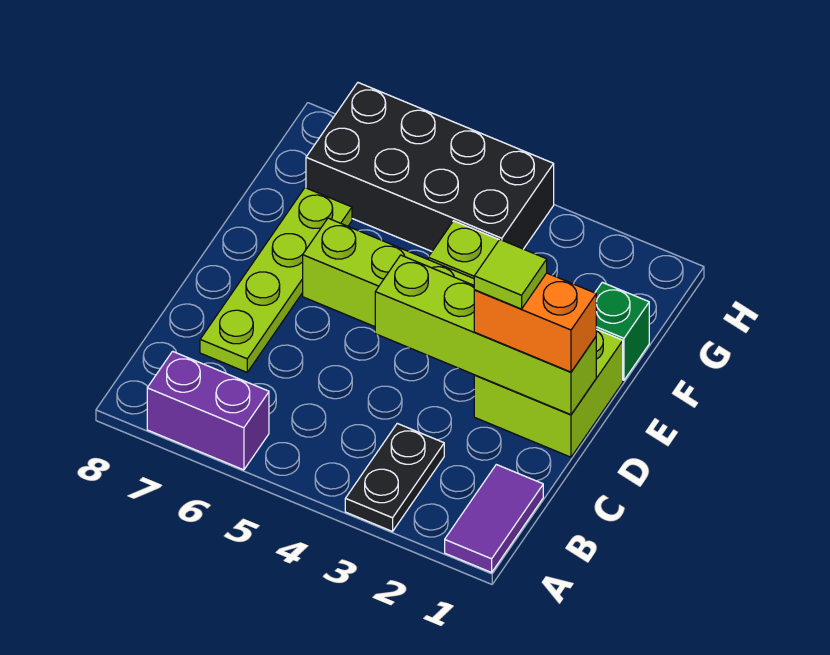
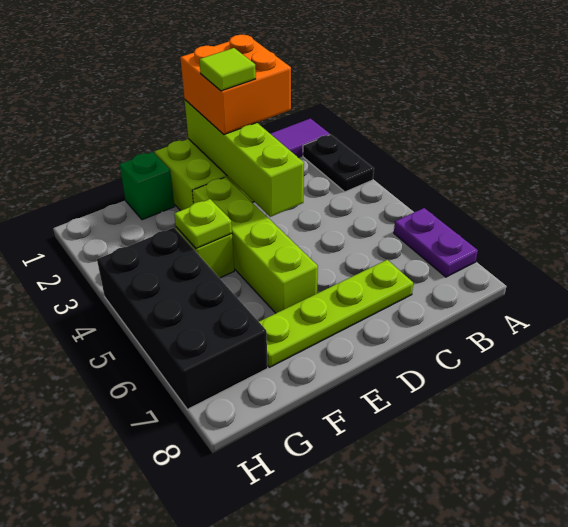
black 1x2 plate [345,423,444,531] -> black 1x2 plate turned to [303,135,374,192]
purple 1x2 brick [147,351,269,470] -> purple 1x2 plate [394,208,478,277]
orange 1x2 brick [474,273,596,372] -> orange 2x2 brick [180,35,291,134]
none -> lime 1x1 plate [174,199,232,248]

